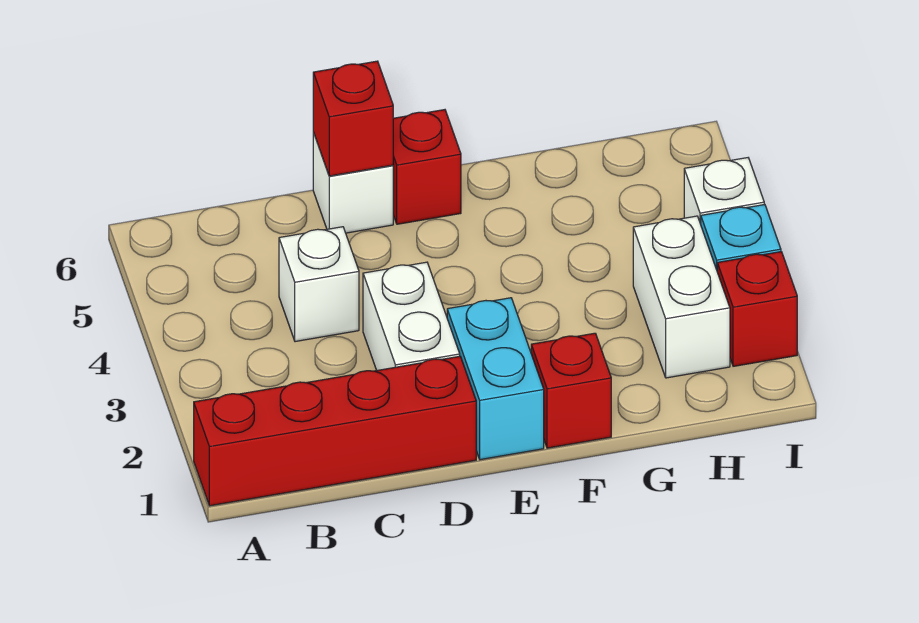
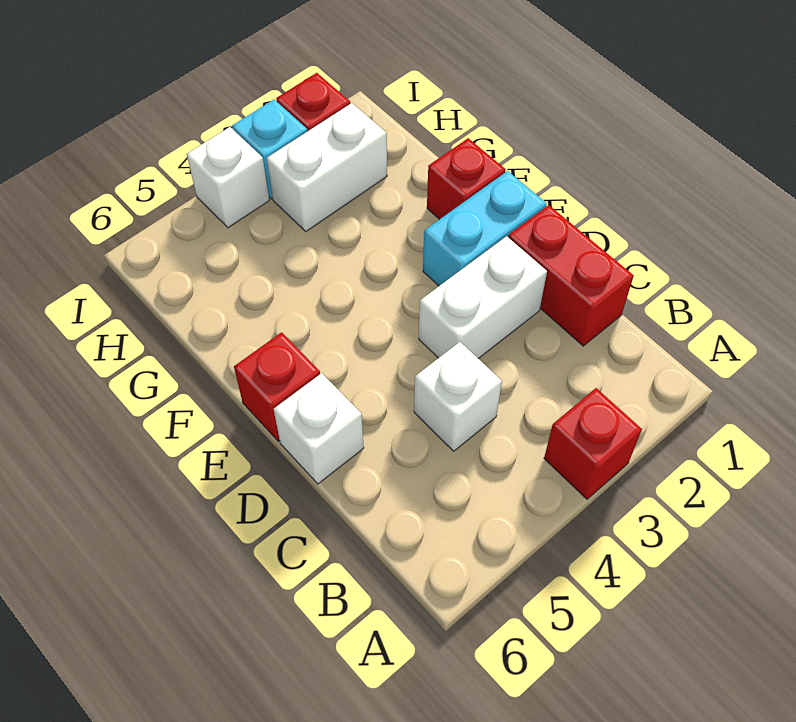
red 1x4 brick [194,356,476,506] -> red 1x2 brick [508,205,634,346]
red 1x1 brick [313,61,393,176] -> red 1x1 brick moved to [544,388,642,499]

